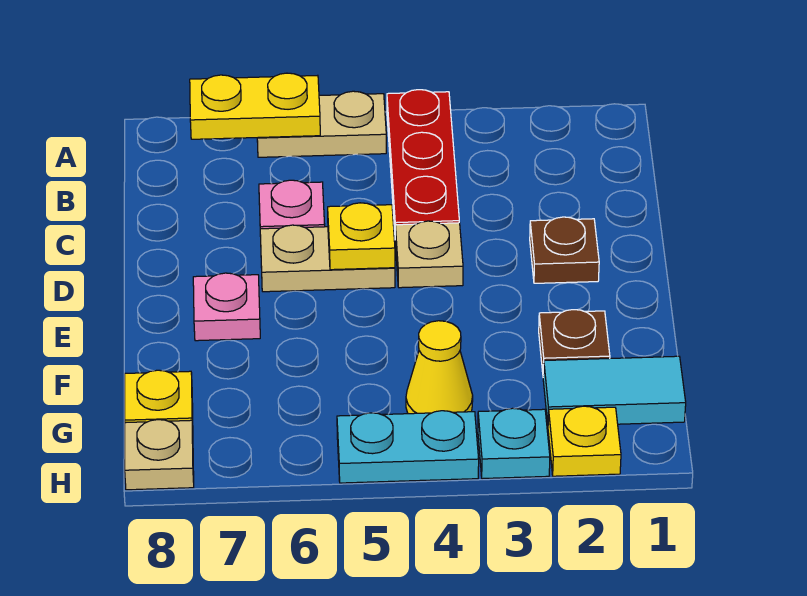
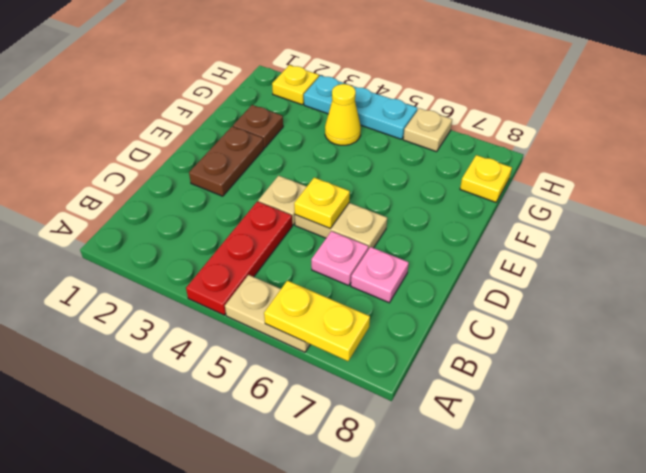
brown 1x1 plate [530,217,599,283] -> brown 1x2 plate [189,127,264,196]
pink 1x1 plate [193,273,260,341] -> pink 1x1 plate moved to [351,247,409,303]
cyan 1x2 tile [543,356,686,424] -> none
tan 1x1 plate [125,420,194,490] -> tan 1x1 plate moved to [403,108,452,152]

